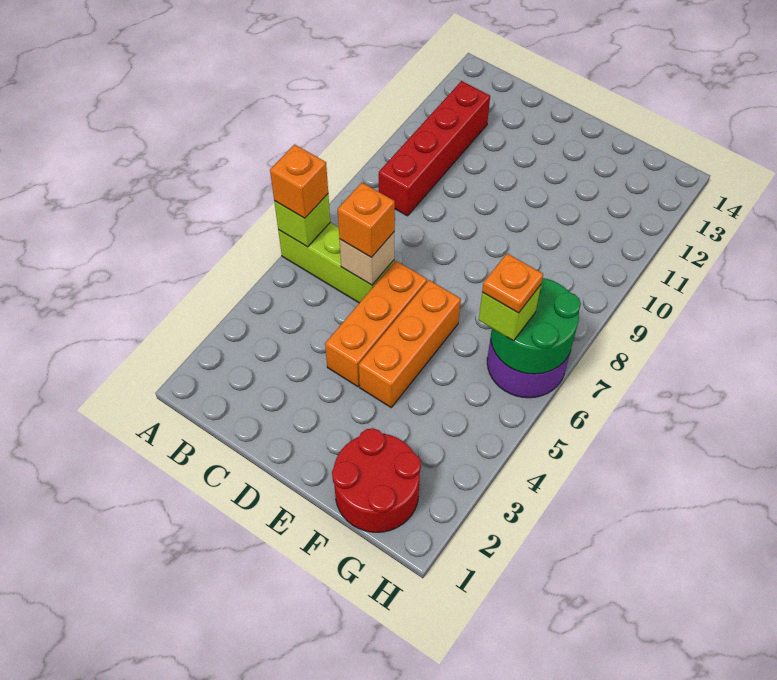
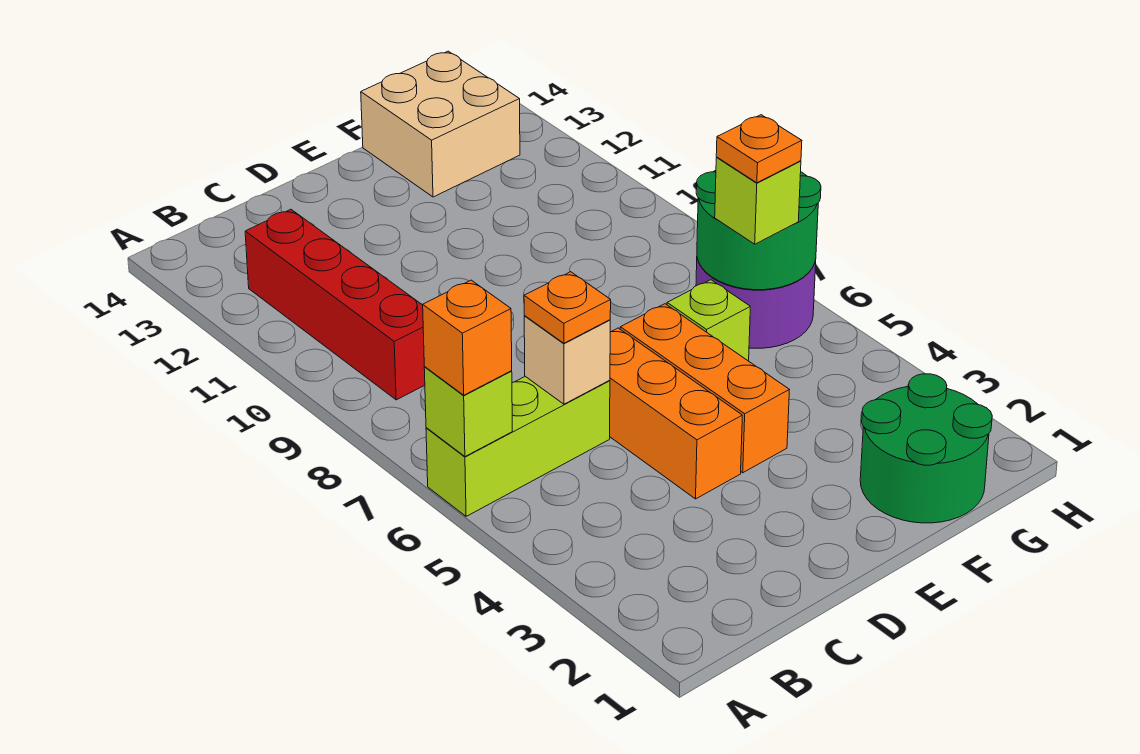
orange 1x1 brick [338,183,395,257] -> orange 1x1 plate [524,272,611,343]
red 2x2 round brick [332,428,421,532] -> green 2x2 round brick [860,374,992,523]
none -> lime 1x1 brick [667,280,750,361]
none -> tan 2x2 brick [361,51,520,197]

